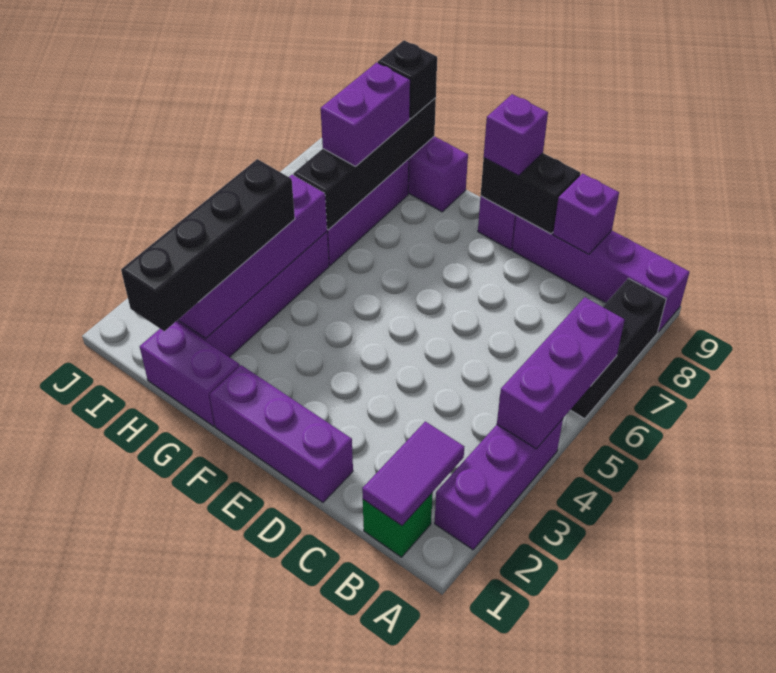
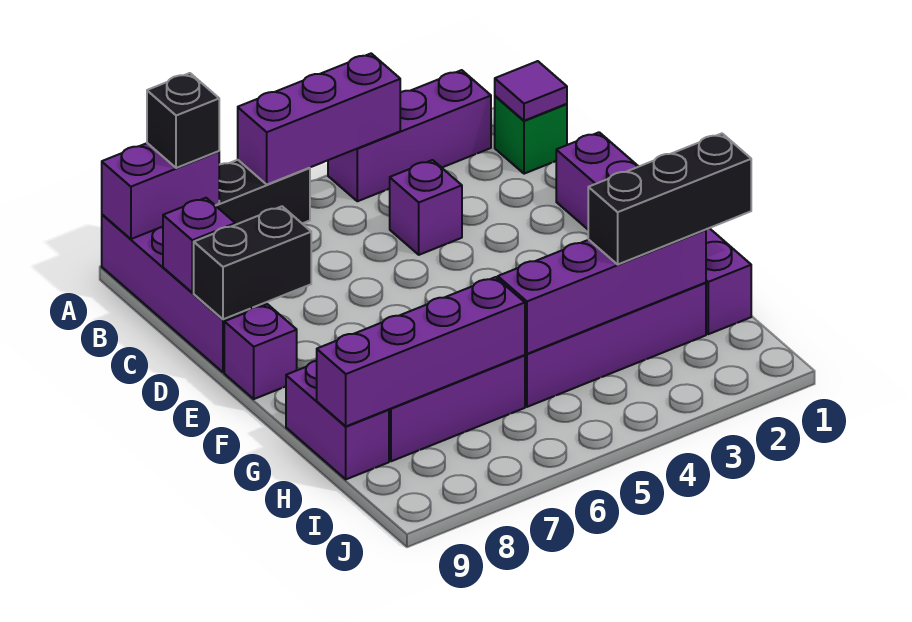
purple 1x2 tile [362,421,464,526] -> purple 1x1 tile [495,61,567,121]
black 1x2 brick [481,153,580,234] -> black 1x2 brick turned to [194,206,311,319]
purple 1x1 brick [484,94,548,176] -> purple 1x1 brick moved to [390,160,462,255]
black 1x4 brick [121,159,295,331] -> black 1x3 brick [588,134,751,264]
black 1x4 brick [293,98,436,230] -> purple 1x4 brick [317,277,525,426]
purple 1x2 brick [321,62,410,166] -> purple 1x2 brick moved to [102,143,219,239]
black 1x1 brick [378,40,437,119] -> black 1x1 brick moved to [147,73,219,168]

